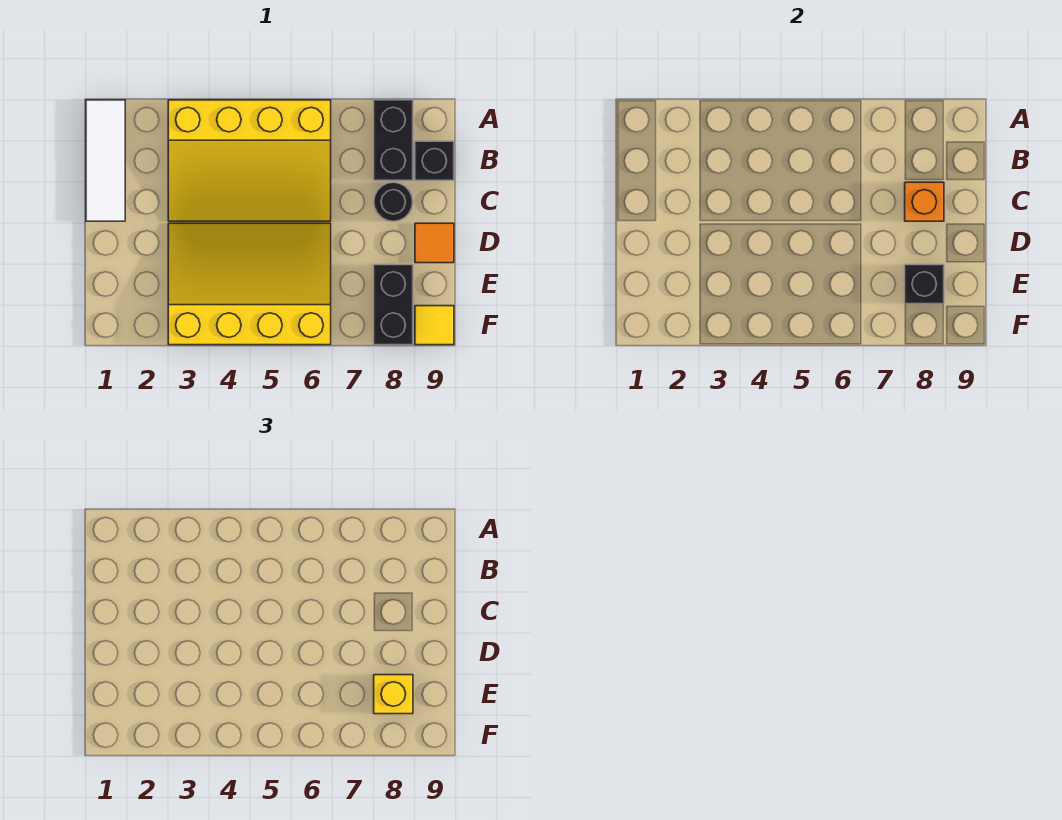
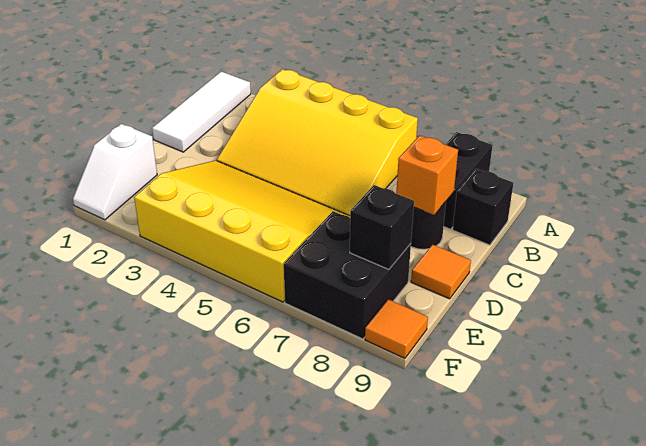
none -> white 1x2 slope [73,124,157,220]
black 1x2 brick [374,265,413,345] -> black 2x2 brick [284,211,411,339]
yellow 1x1 brick [374,675,413,714] -> none
yellow 1x1 tile [415,306,454,345] -> orange 1x1 tile [365,299,428,358]

